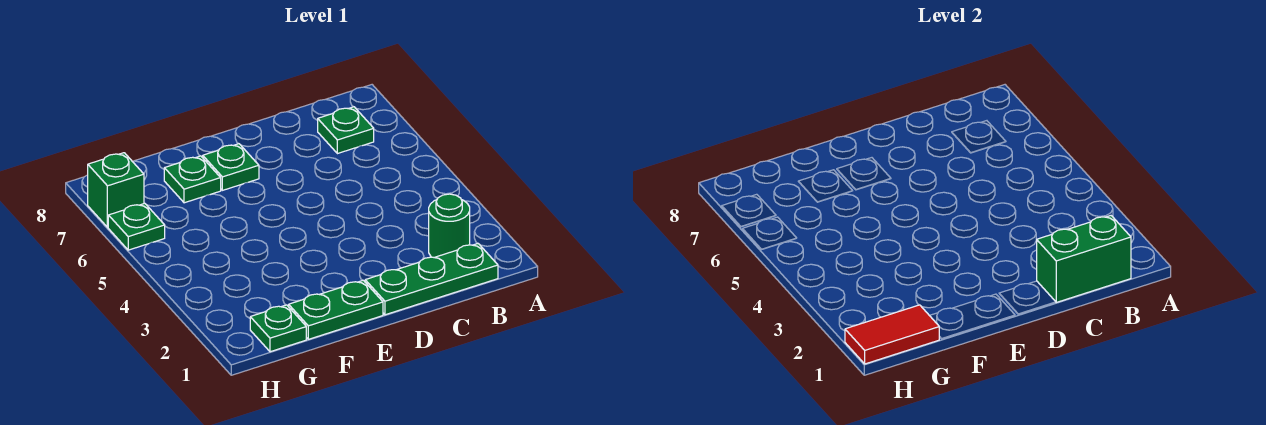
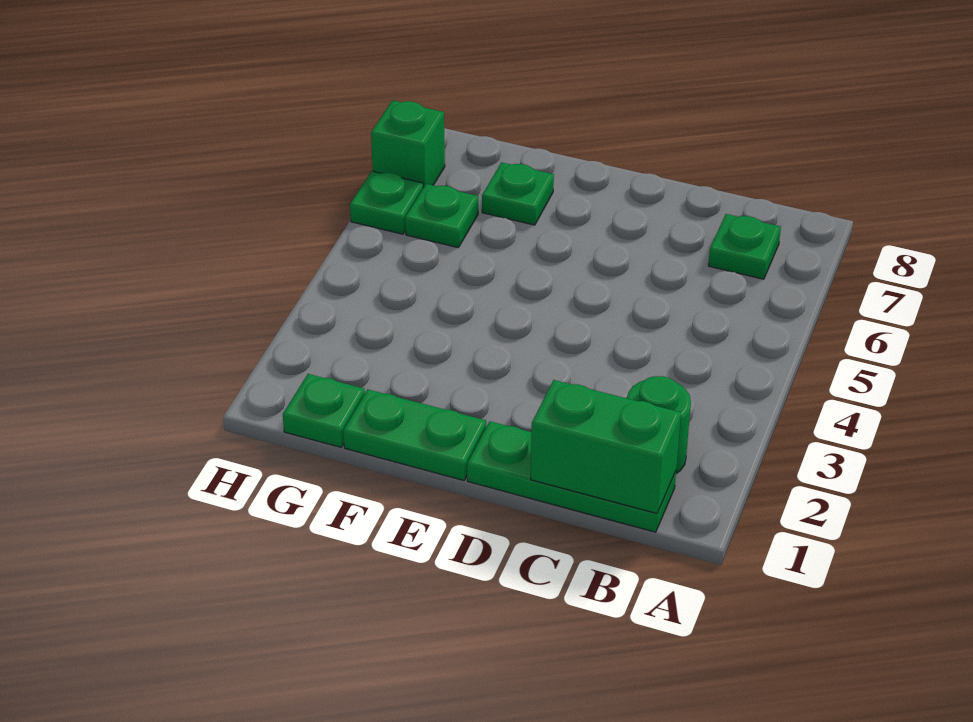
green 1x1 plate [202,144,259,190] -> green 1x1 plate moved to [405,184,478,248]
red 1x2 tile [845,305,939,364] -> none

